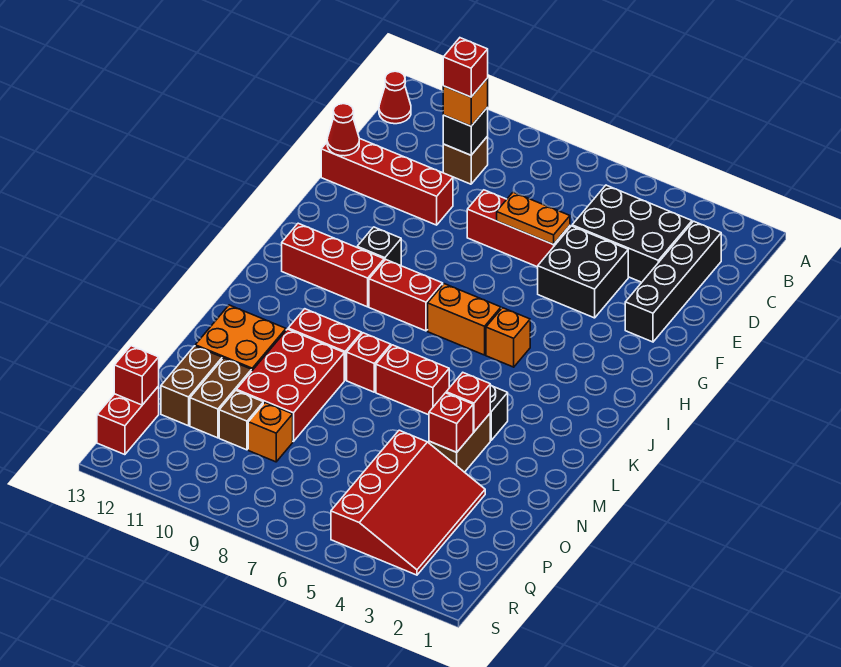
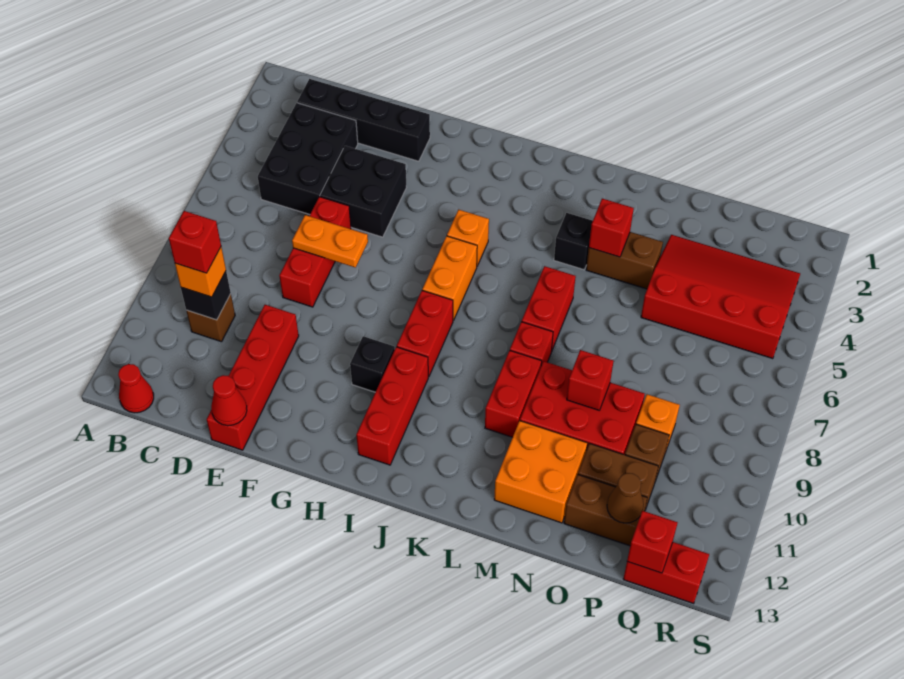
orange 1x2 plate [497,192,570,244] -> orange 1x2 plate turned to [292,215,368,268]
red 1x1 brick [429,393,473,452] -> red 1x1 brick moved to [567,350,613,410]
none -> brown 1x1 cone [607,473,644,523]

